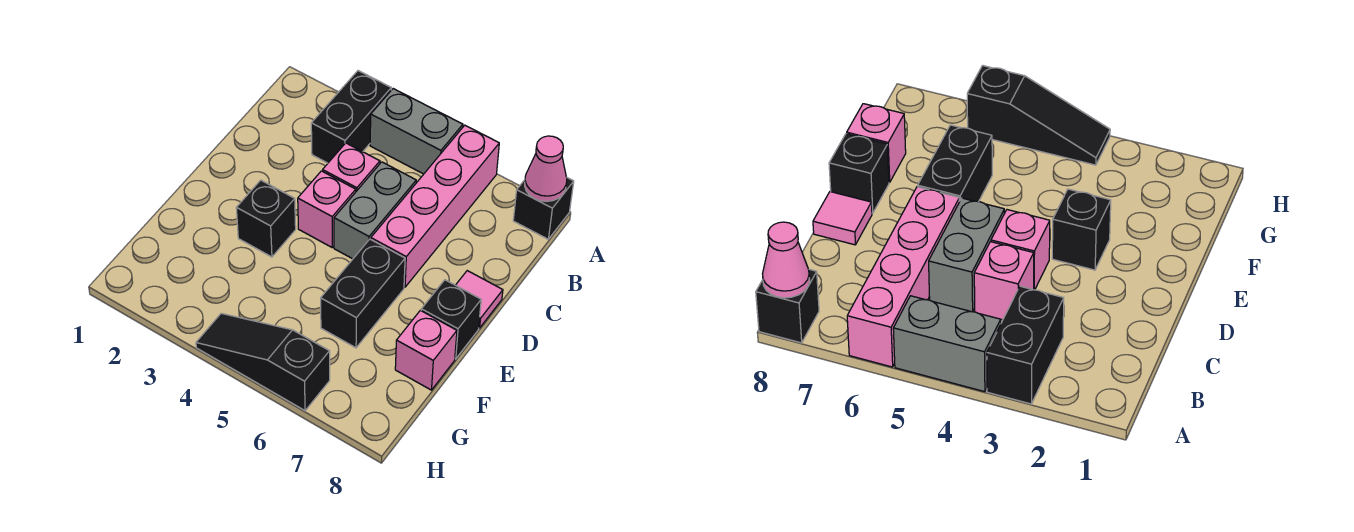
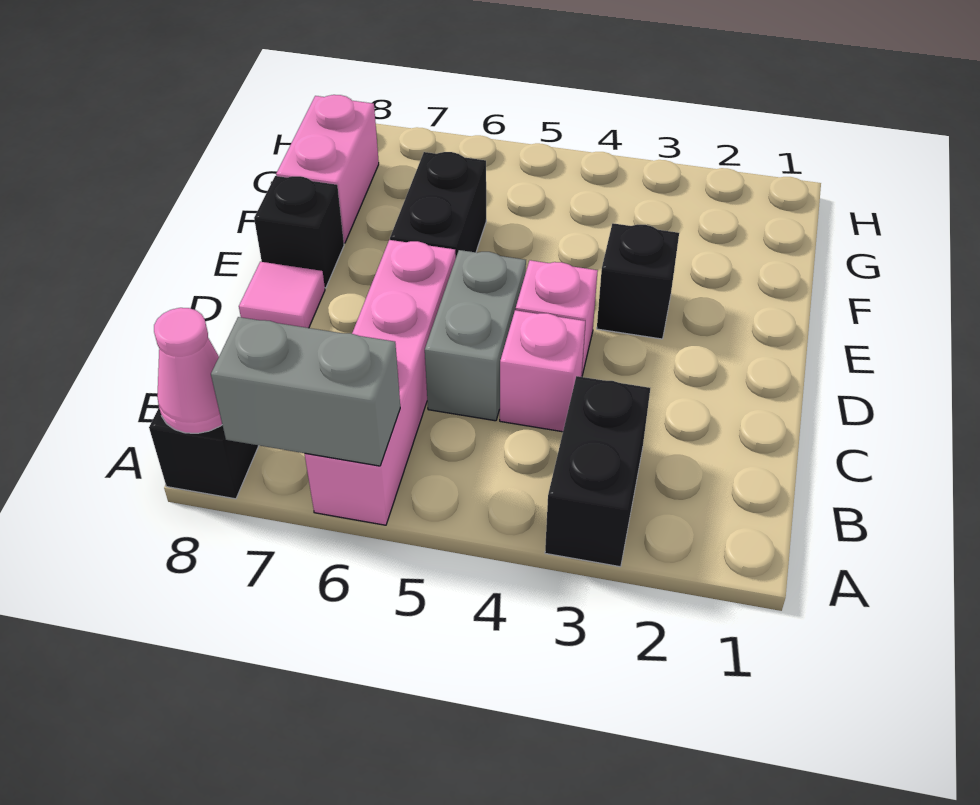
grey 1x2 brick [370,89,463,174] -> grey 1x2 brick moved to [211,317,400,466]
pink 1x1 brick [395,310,457,390] -> pink 1x2 brick [276,95,379,243]
black 1x3 slope [196,313,330,410] -> none

